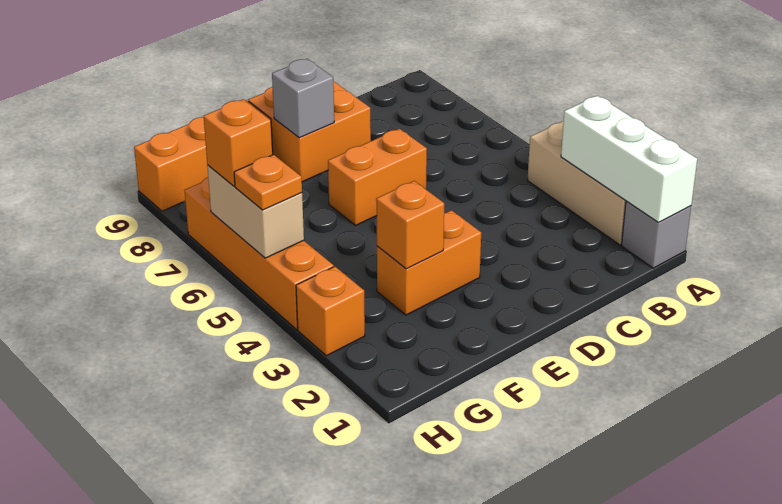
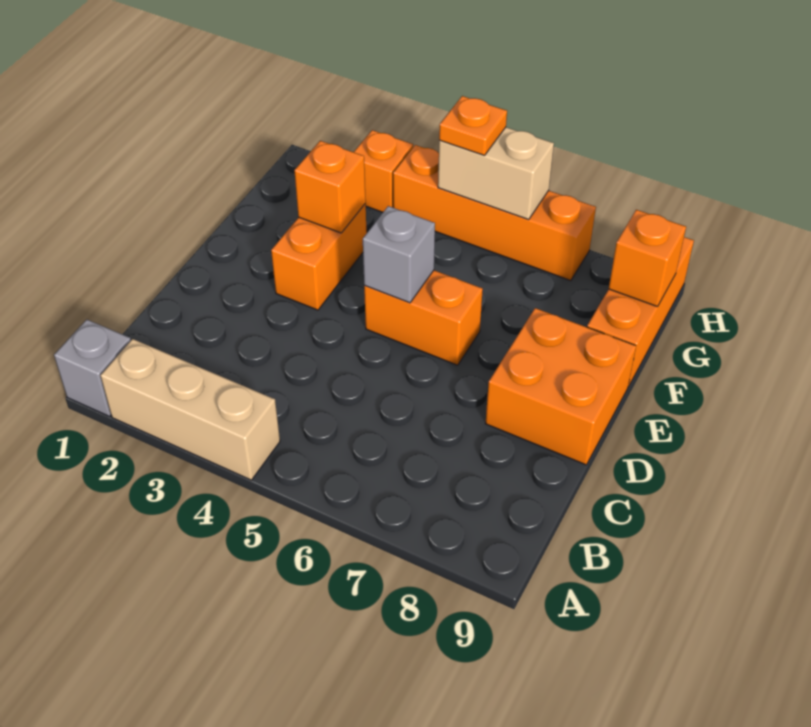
white 1x3 brick [561,96,697,222] -> none
orange 1x2 brick [328,129,427,225] -> orange 1x2 brick turned to [364,270,483,365]
grey 1x1 brick [272,59,334,138] -> grey 1x1 brick moved to [363,206,435,303]
orange 1x1 brick [204,99,272,186] -> orange 1x1 brick moved to [609,210,686,307]

